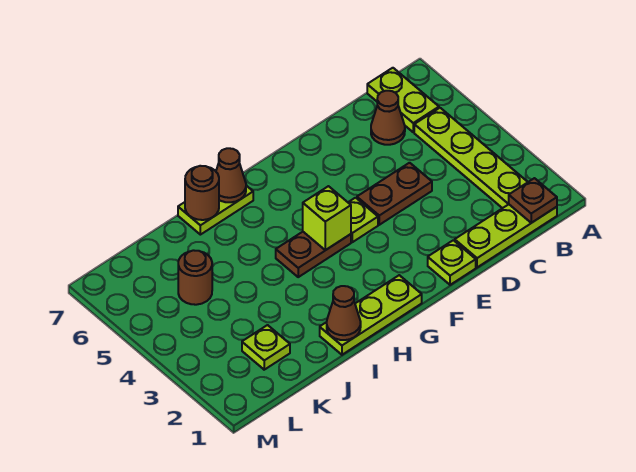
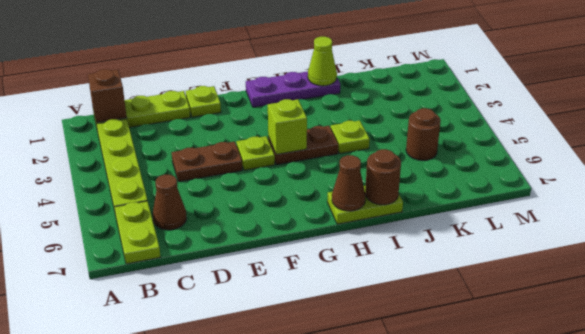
brown 1x1 plate [509,178,557,223] -> brown 1x1 brick [88,69,127,123]
lime 1x3 plate [320,275,422,355] -> purple 1x3 plate [246,71,340,107]
brown 1x1 cone [327,286,361,340] -> lime 1x1 cone [308,37,337,86]
lime 1x1 plate [242,325,290,370] -> lime 1x1 plate moved to [331,120,370,154]

